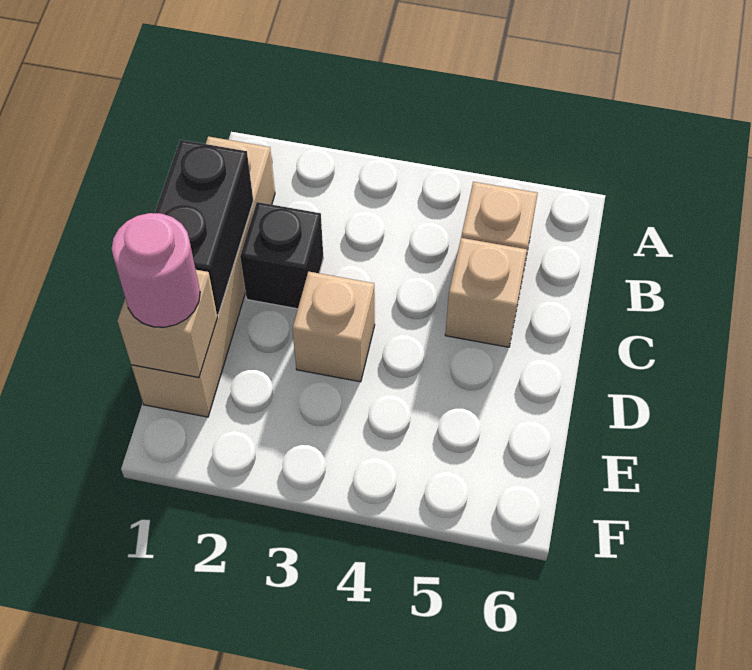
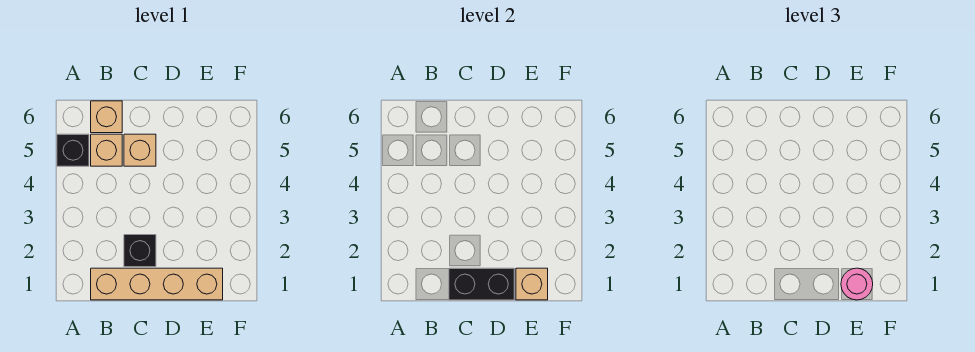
none -> black 1x1 brick [57,134,89,166]
tan 1x1 brick [292,272,375,382] -> tan 1x1 brick moved to [91,101,122,133]

